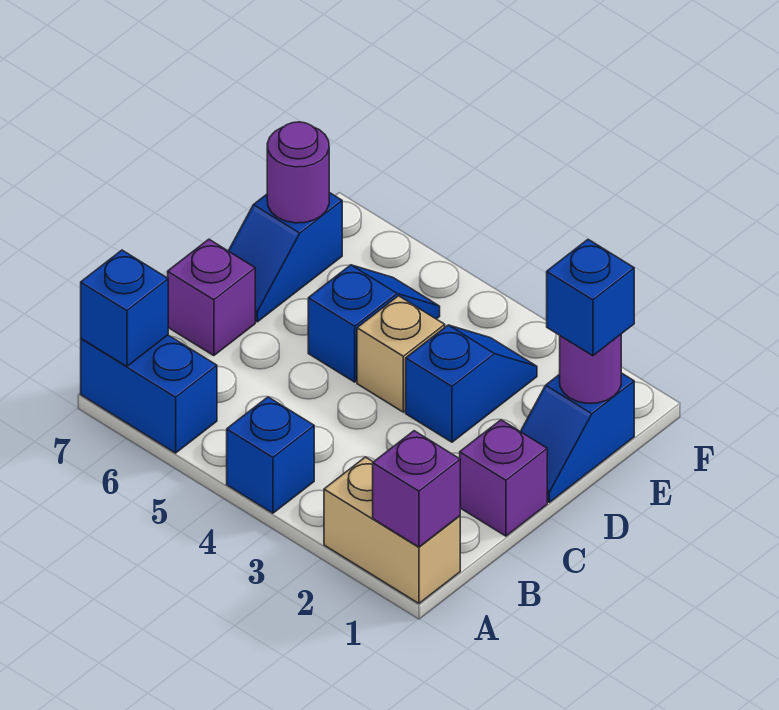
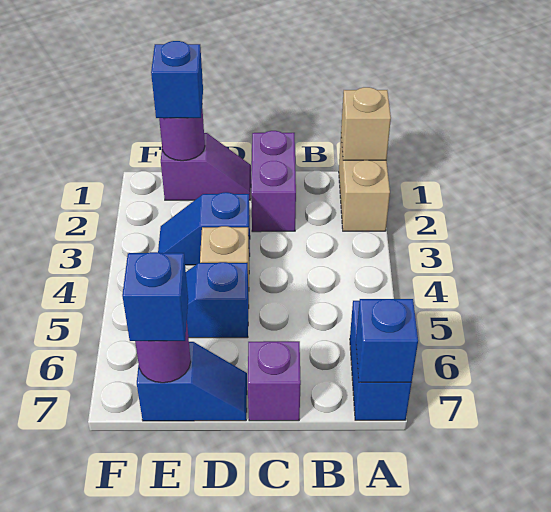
purple 1x1 brick [373,431,460,547] -> tan 1x1 brick [341,87,391,160]
blue 1x1 brick [227,397,314,513] -> blue 1x1 brick moved to [122,252,188,341]
purple 1x1 brick [460,420,547,536] -> purple 1x2 brick [251,131,296,232]
blue 1x2 slope [520,373,634,502] -> purple 1x2 slope [161,133,251,200]

